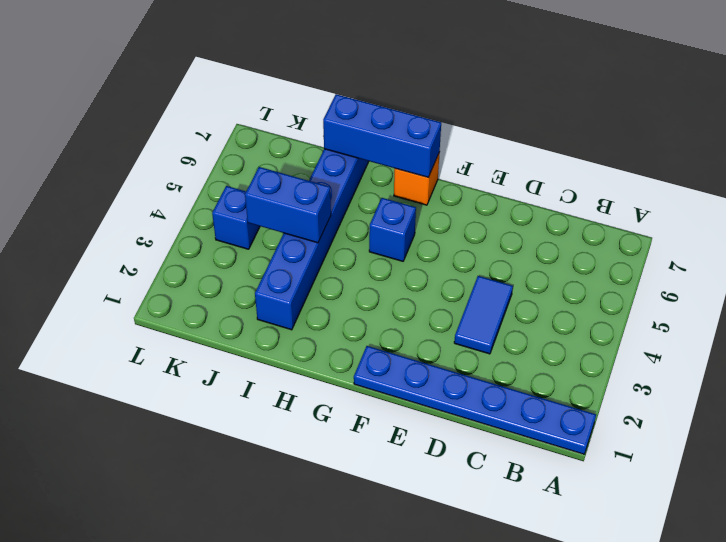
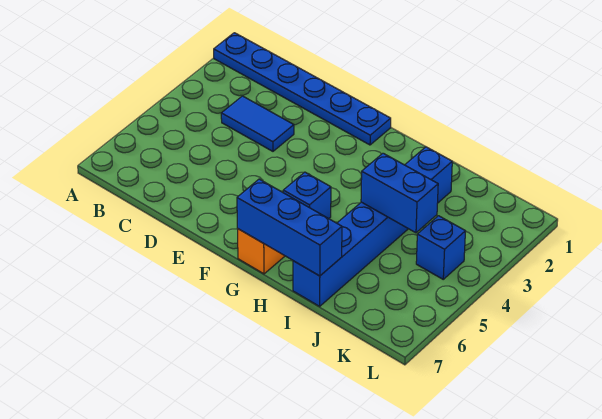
blue 1x2 tile [454,276,513,354] -> blue 1x2 tile turned to [221,96,294,151]

